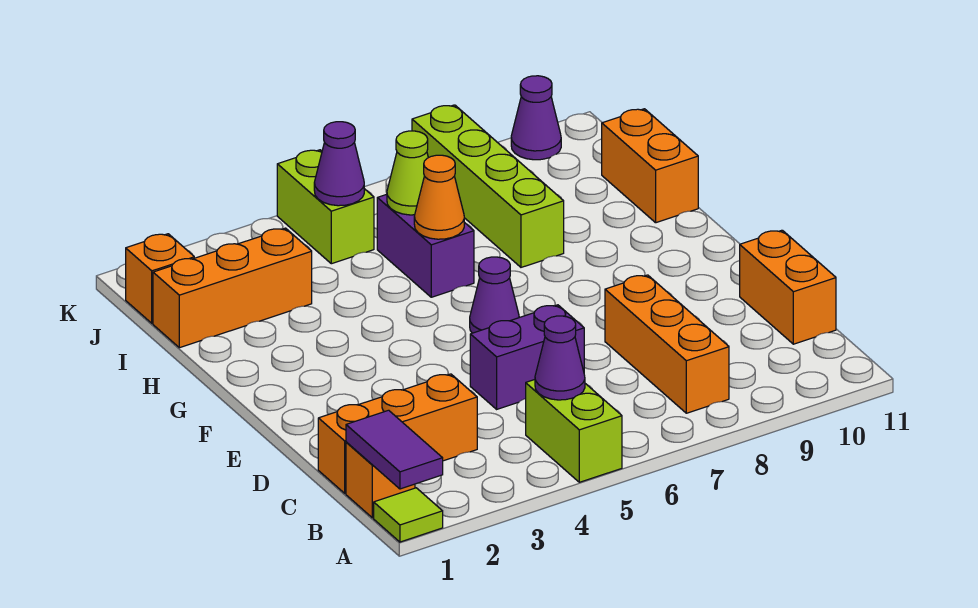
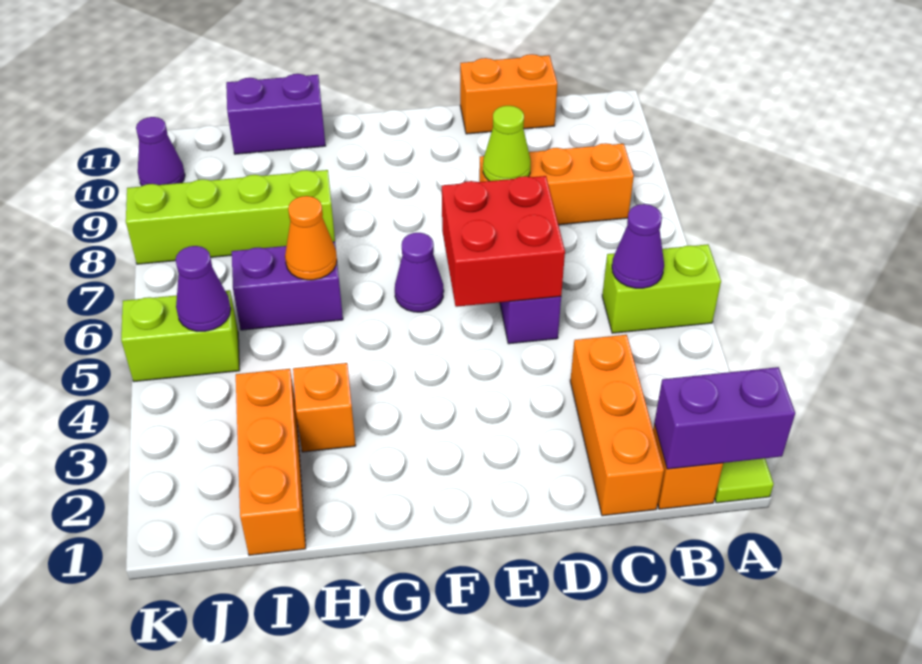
purple 1x2 tile [346,410,443,489] -> purple 1x2 brick [654,367,795,469]
none -> red 2x2 brick [442,176,565,307]
orange 1x2 brick [602,109,698,223] -> purple 1x2 brick [226,74,326,154]
lime 1x1 cone [387,131,428,215] -> lime 1x1 cone moved to [483,106,531,181]
orange 1x1 brick [126,234,194,323] -> orange 1x1 brick moved to [293,363,356,452]

